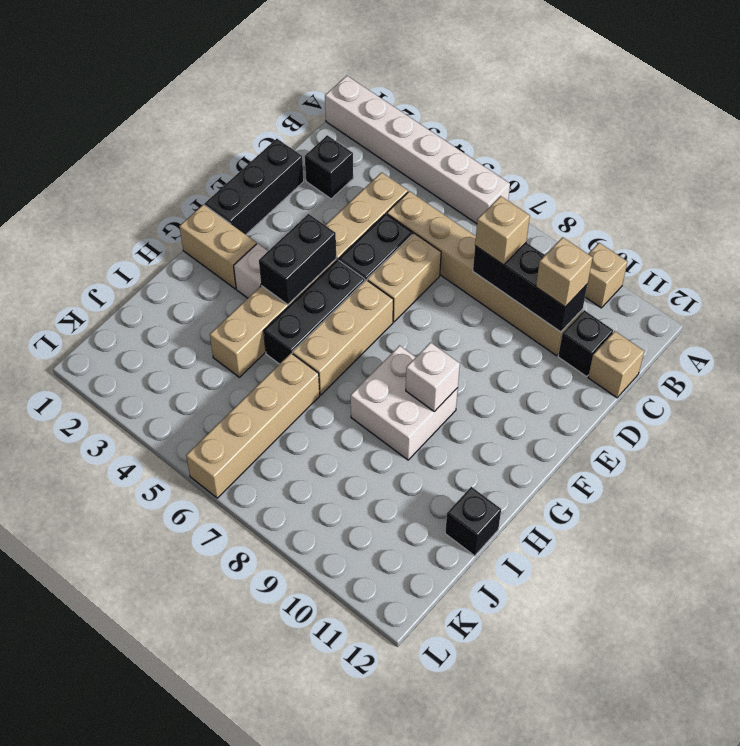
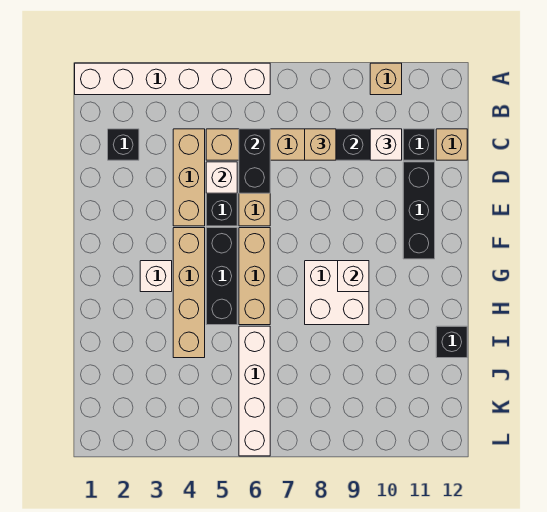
tan 1x1 brick [536,237,593,307] -> white 1x1 brick [370,129,402,160]
black 1x3 brick [205,139,304,235] -> black 1x3 brick moved to [403,162,435,259]
none -> white 1x1 brick [206,162,237,193]
black 1x2 brick [259,214,336,305] -> black 1x2 brick moved to [239,129,270,193]
tan 1x2 brick [179,205,256,289] -> none
tan 1x4 brick [186,353,320,498] -> white 1x4 brick [239,326,270,456]

